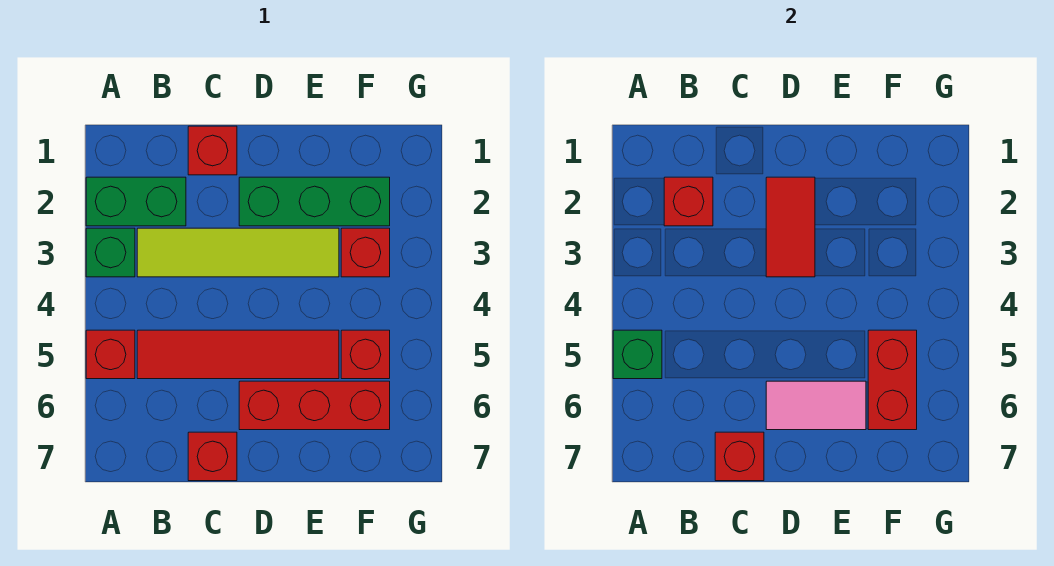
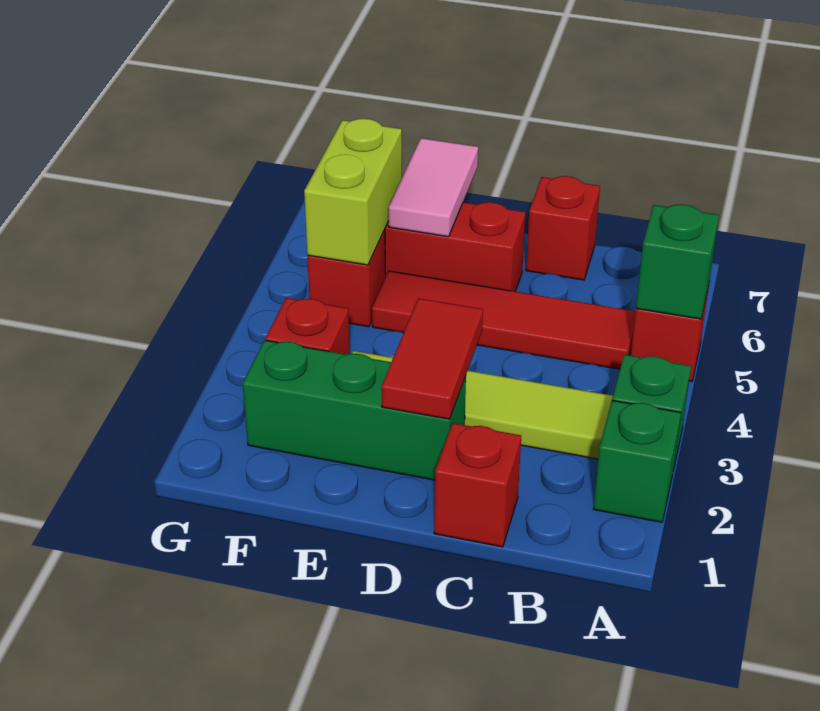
green 1x2 brick [86,177,186,226] -> green 1x1 brick [593,401,681,522]
red 1x1 brick [664,177,713,226] -> none
red 1x1 brick [715,432,764,481] -> none
pink 1x2 tile [766,381,866,430] -> pink 1x2 tile turned to [389,138,478,237]
red 1x2 brick [868,330,917,430] -> lime 1x2 brick [304,119,402,265]

